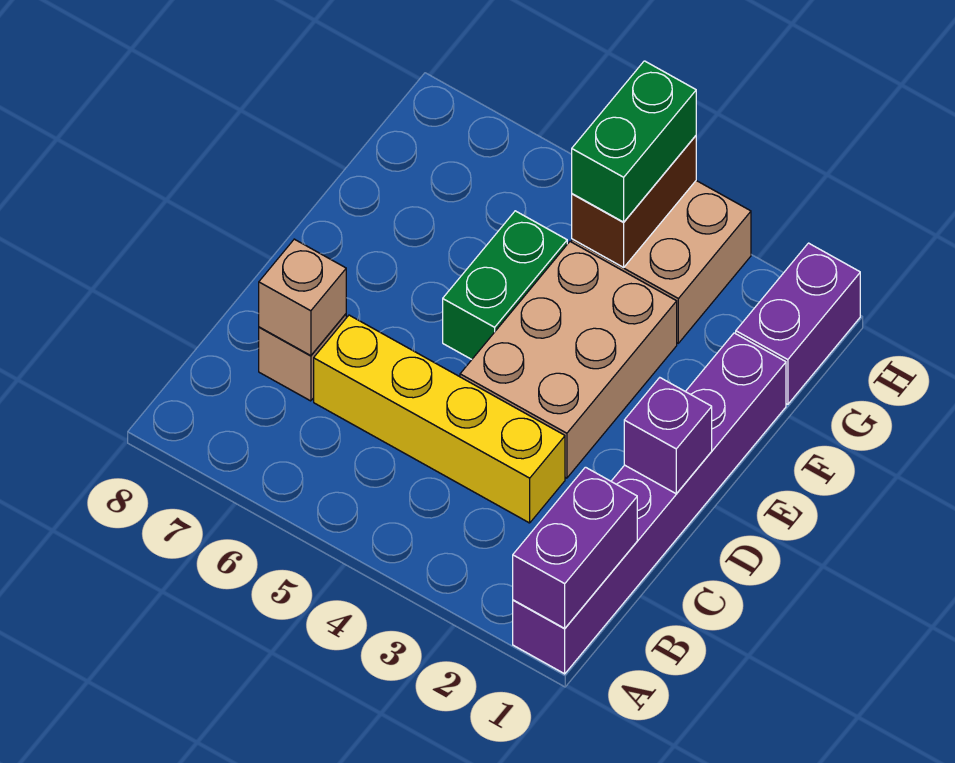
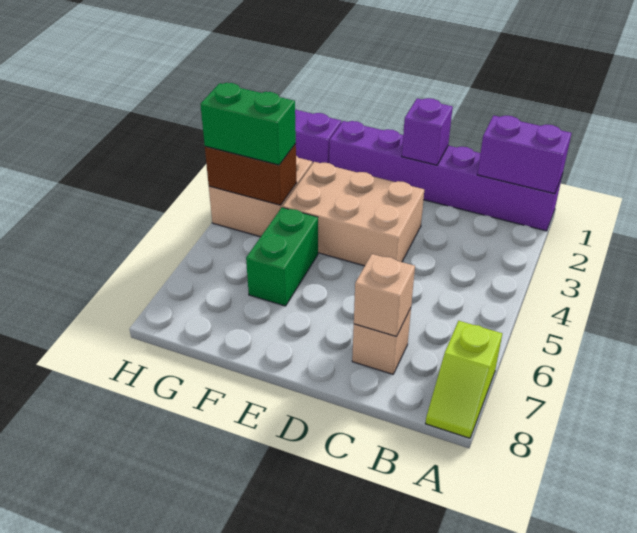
none -> lime 1x2 slope [425,321,502,438]
yellow 1x4 brick [314,315,565,523] -> none
green 1x2 brick [443,211,567,359] -> green 1x2 brick turned to [246,207,318,306]

